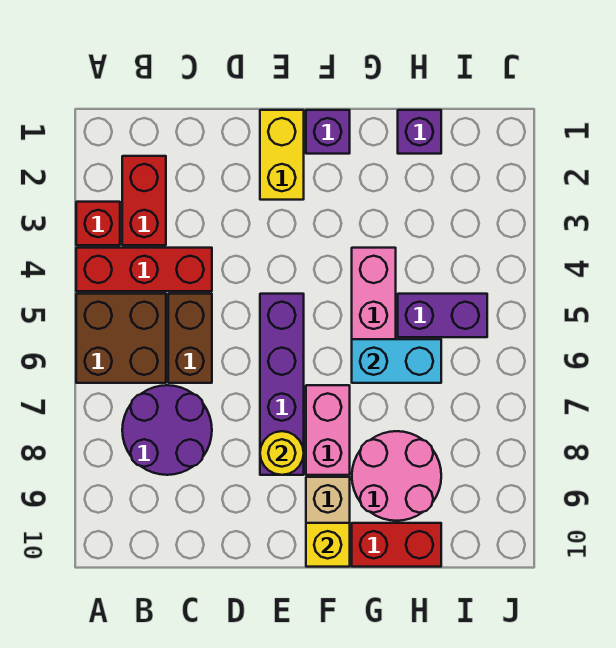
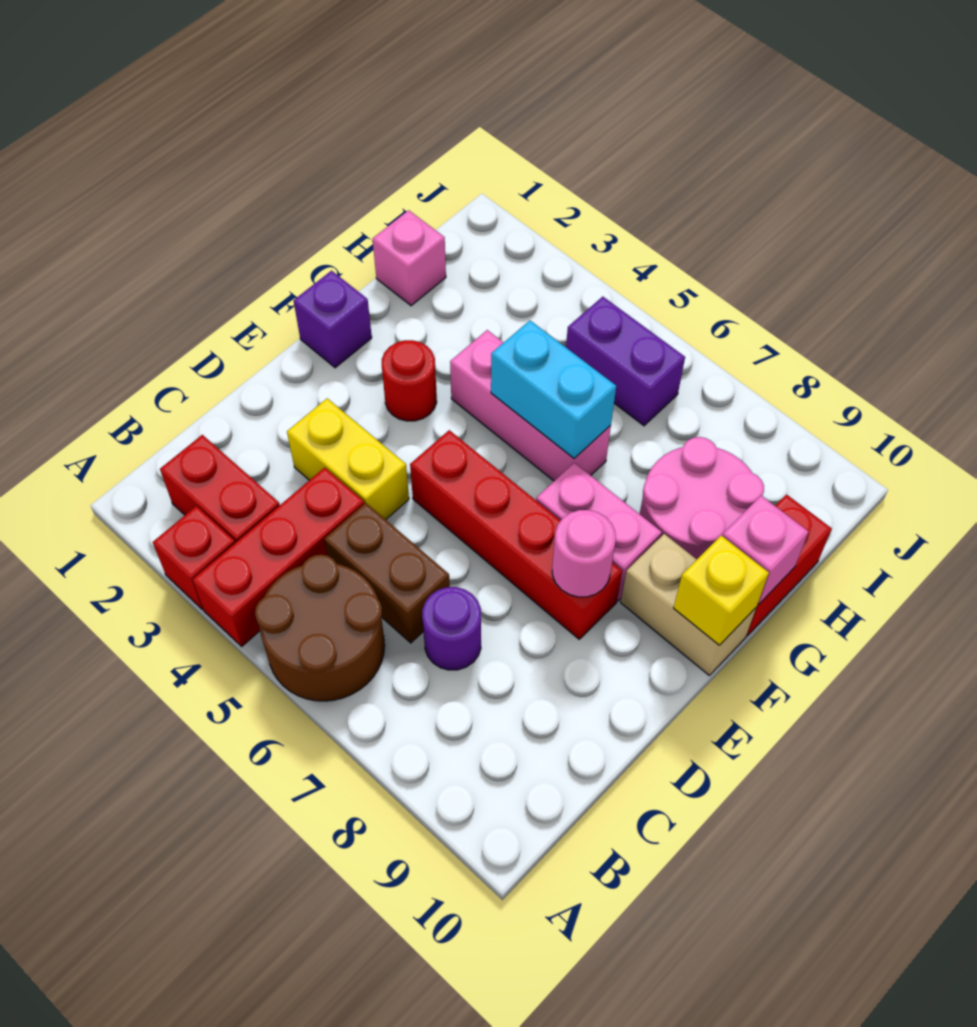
brown 2x2 brick [76,294,166,383] -> brown 2x2 round brick [255,554,385,701]
purple 2x2 round brick [122,385,212,475] -> purple 1x1 round brick [422,587,481,670]
yellow 1x2 brick [260,110,304,200] -> yellow 1x2 brick moved to [287,399,409,520]
purple 1x4 brick [260,294,304,475] -> red 1x4 brick [410,430,622,639]
yellow 1x1 round brick [260,431,304,475] -> pink 1x1 round brick [552,510,616,597]
none -> red 1x1 round brick [382,340,437,421]
cyan 1x2 brick [352,339,441,383] -> cyan 1x2 brick turned to [491,321,616,458]
none -> pink 1x1 brick [722,496,809,605]
purple 1x1 brick [398,110,441,154] -> pink 1x1 brick [373,210,446,306]
purple 1x2 brick [398,294,487,337] -> purple 1x2 brick turned to [566,297,685,426]

